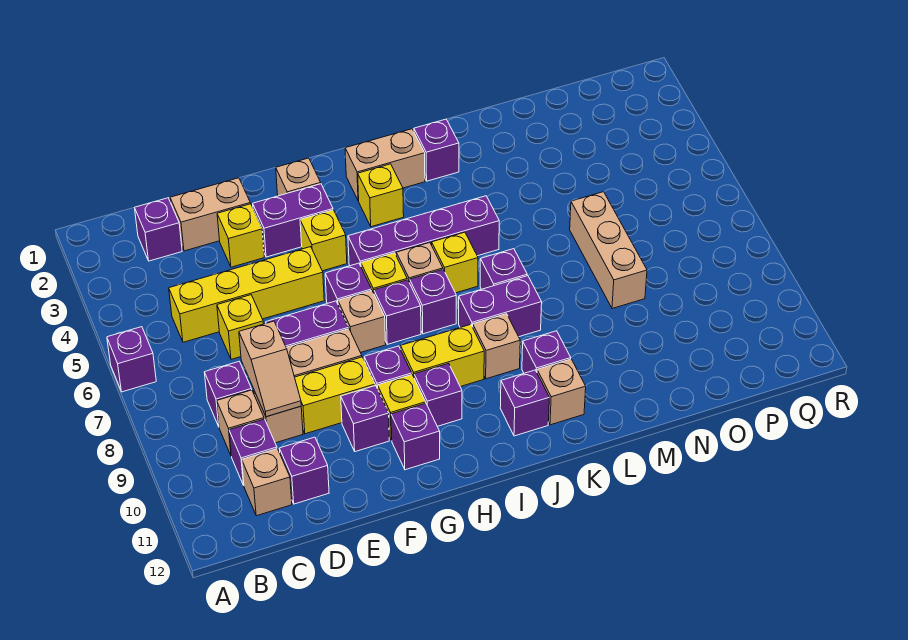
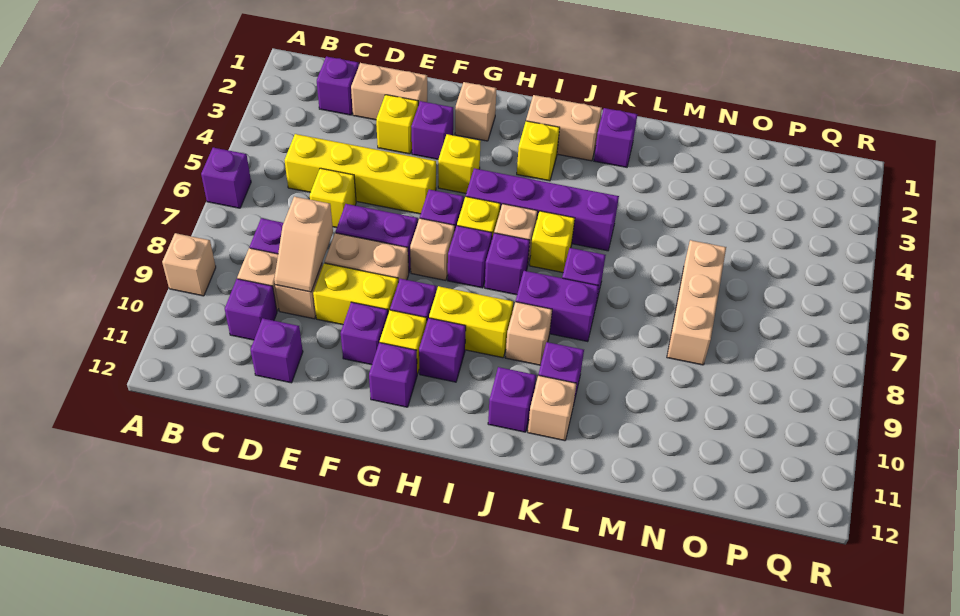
tan 1x1 brick [242,449,292,516] -> tan 1x1 brick moved to [162,233,216,296]
purple 1x2 brick [253,184,333,257] -> purple 1x1 brick [411,101,453,159]

